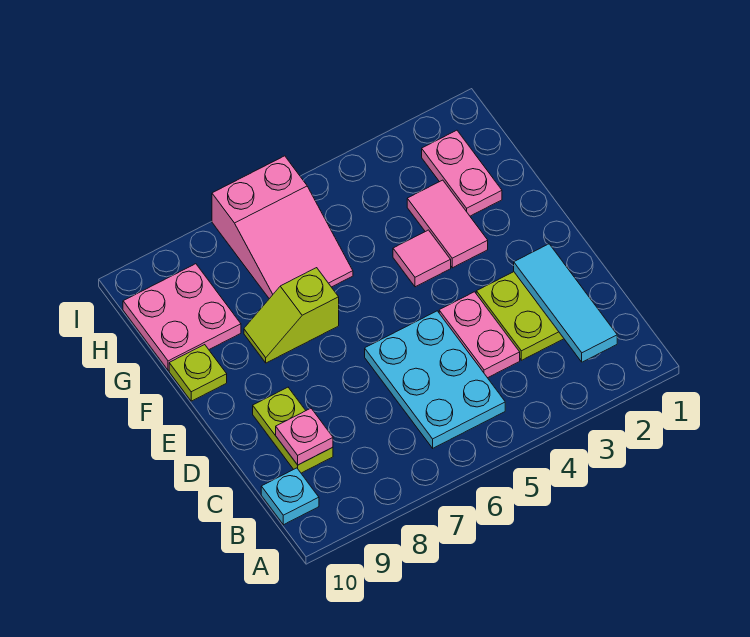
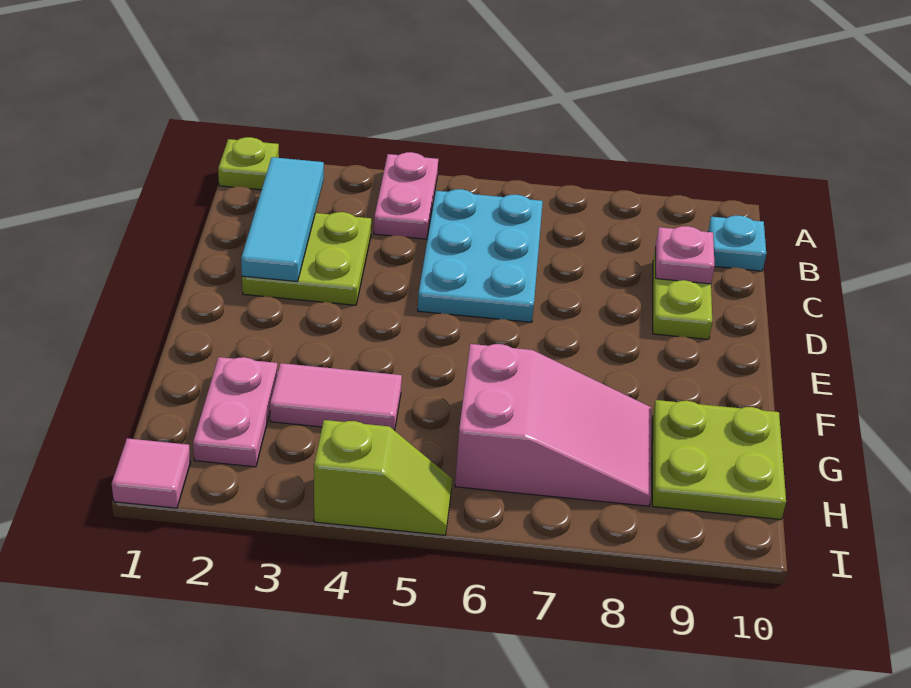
pink 1x2 plate [439,292,520,378] -> pink 1x2 plate moved to [374,152,438,239]
pink 1x2 tile [407,180,488,268] -> pink 1x2 tile turned to [270,363,402,430]
pink 1x1 tile [393,230,451,287] -> pink 1x1 tile moved to [112,438,191,508]
lime 1x2 slope [244,268,339,363] -> lime 1x2 slope moved to [314,420,452,535]
lime 1x1 plate [169,345,227,401] -> lime 1x1 plate moved to [218,137,279,190]
pink 2x3 slope [212,156,353,299] -> pink 2x3 slope turned to [455,344,651,506]
pink 2x2 plate [123,264,241,370] -> lime 2x2 plate [652,400,786,519]

